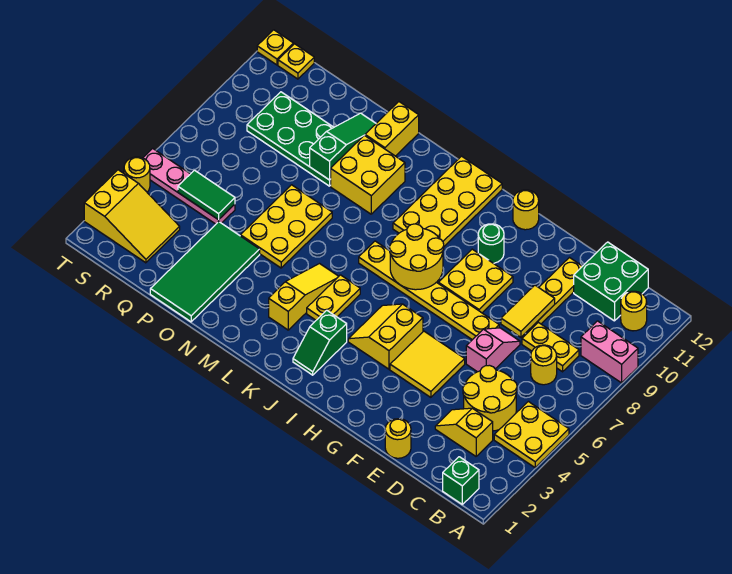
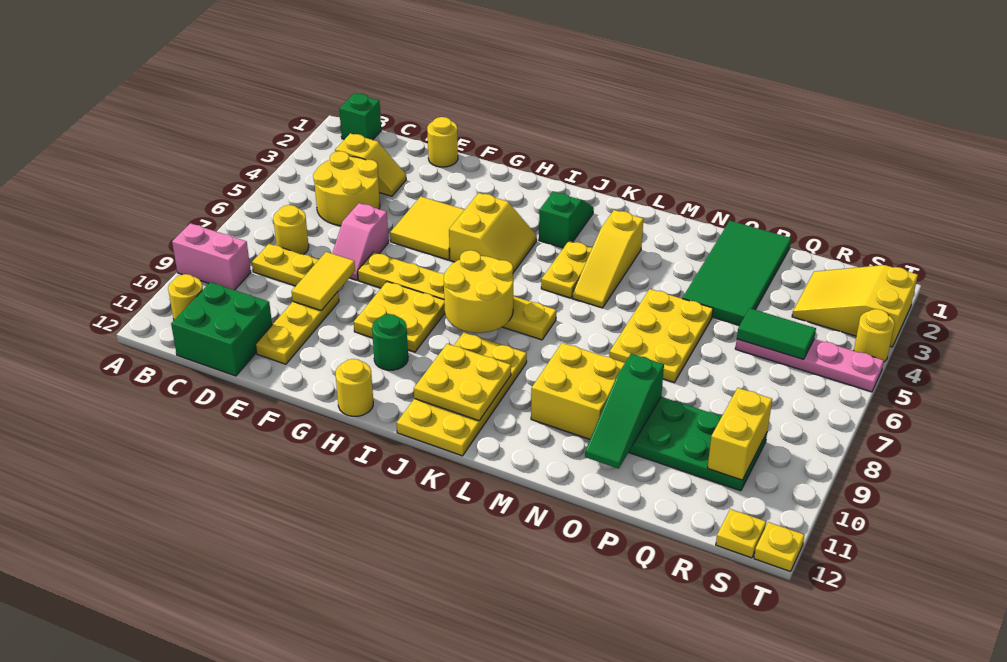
yellow 2x2 plate [494,401,569,468] -> yellow 2x2 plate moved to [414,344,511,421]
yellow 1x2 brick [365,102,419,156] -> yellow 1x2 brick moved to [708,388,772,480]

